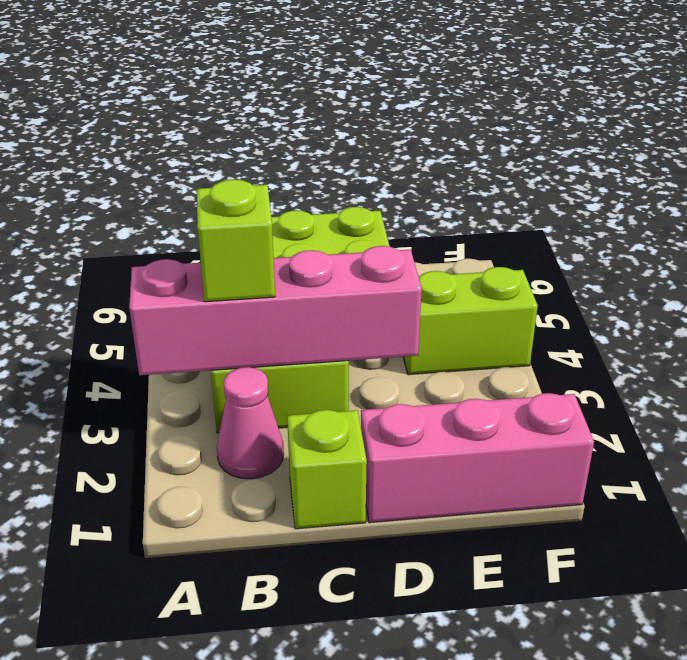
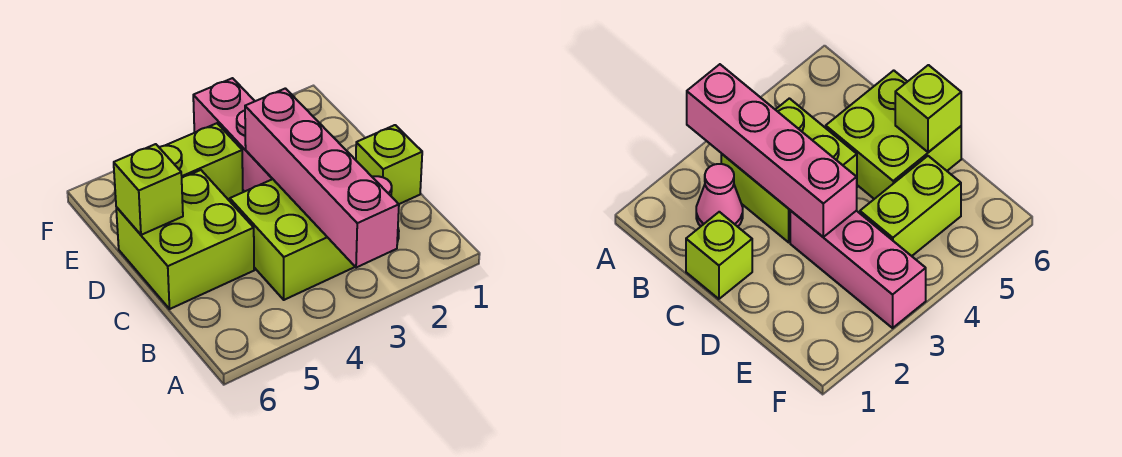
lime 1x1 brick [197,180,275,302] -> lime 1x1 brick moved to [114,144,183,235]
pink 1x3 brick [361,393,594,523] -> pink 1x3 brick moved to [193,78,272,192]
lime 1x2 brick [403,267,538,375] -> lime 1x2 brick turned to [159,123,243,199]

